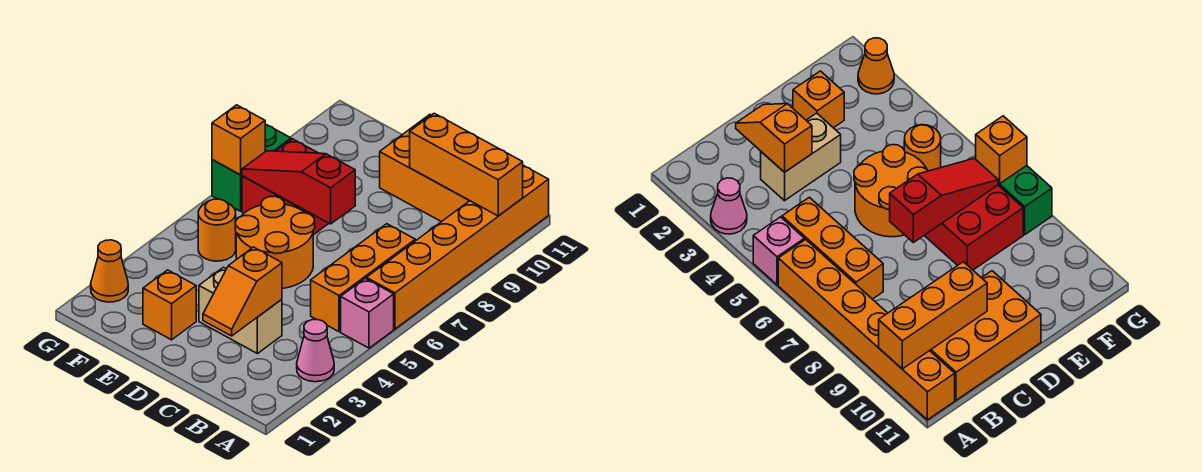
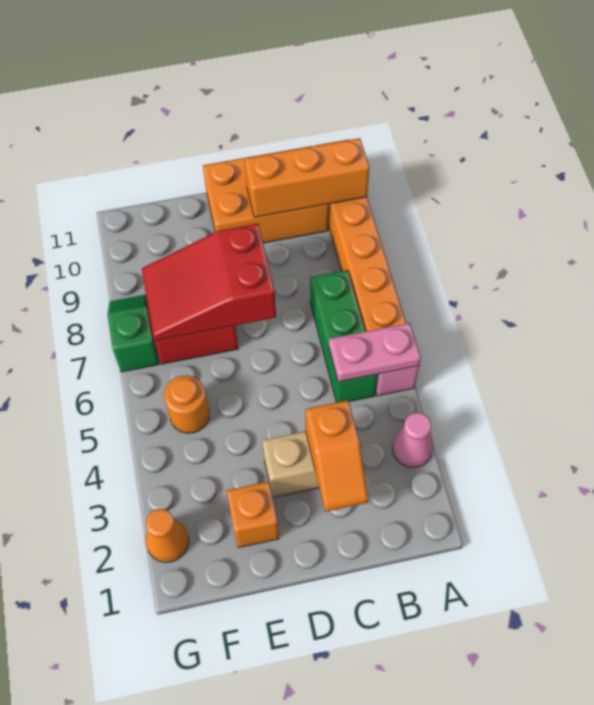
none -> pink 1x2 plate [329,323,421,382]
orange 1x3 brick [311,224,415,332] -> green 1x3 brick [310,270,378,403]
orange 2x2 round brick [235,196,315,288] -> none
red 1x3 slope [242,151,355,224] -> red 2x3 slope [142,224,276,341]
green 1x2 brick [212,124,291,211] -> green 1x2 slope [108,295,159,372]
orange 1x1 brick [212,105,265,175] -> none

